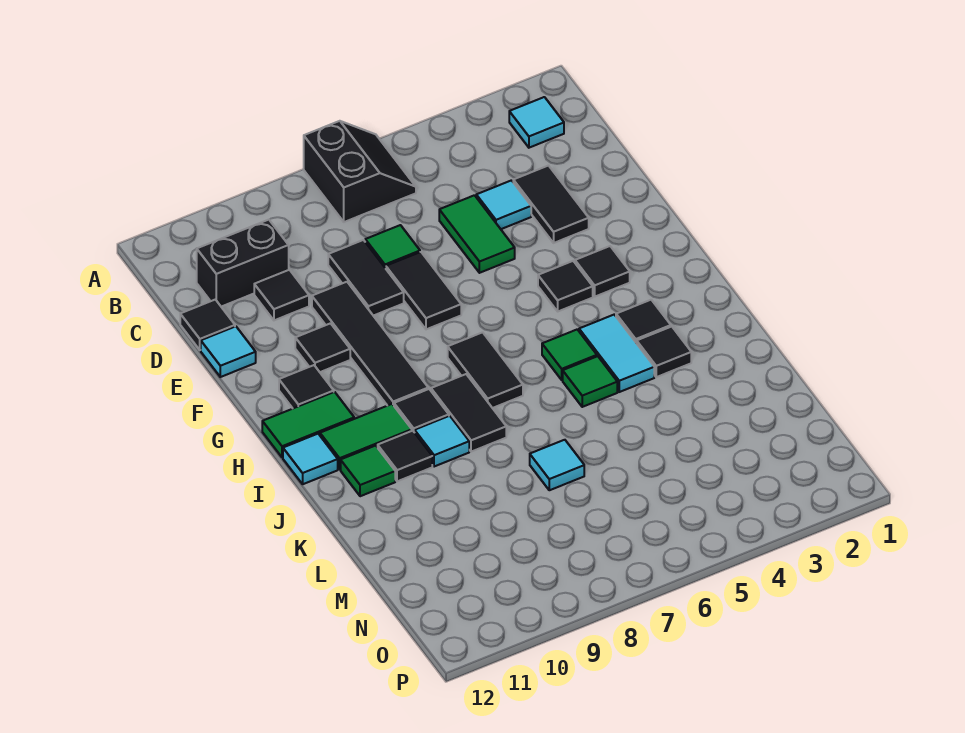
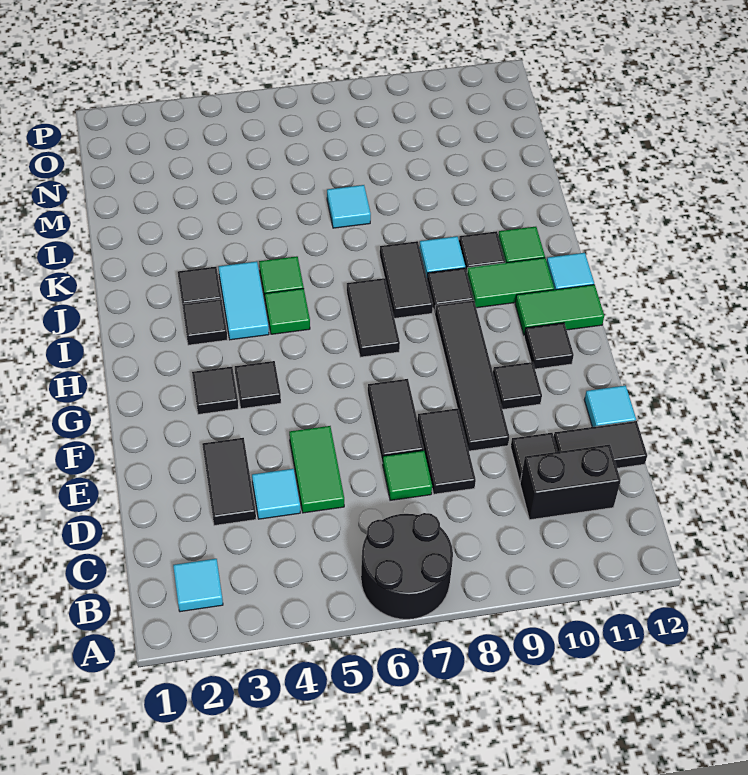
black 2x2 slope [304,121,416,222] -> black 2x2 round brick [361,513,453,619]
black 1x1 tile [180,300,235,350] -> black 1x2 tile [554,421,647,468]

